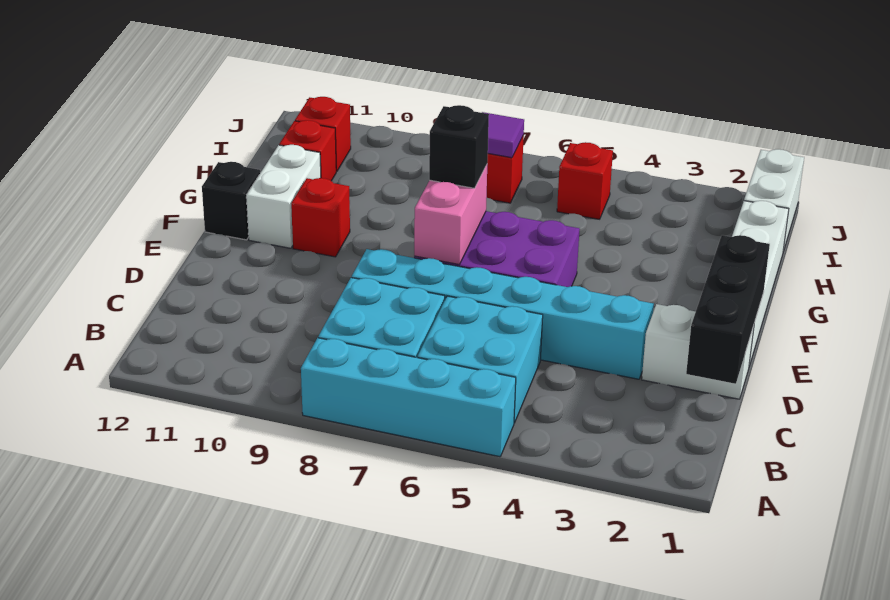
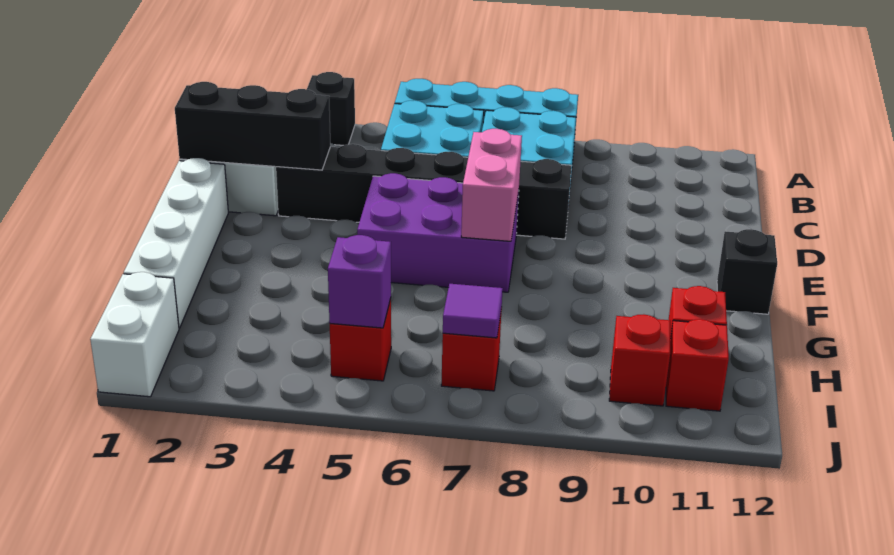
black 1x3 brick [686,235,770,384] -> black 1x3 brick turned to [175,82,331,170]
cyan 1x6 brick [352,249,654,379] -> black 1x6 brick [276,144,572,239]
black 1x1 brick [429,105,489,188] -> black 1x1 brick moved to [307,72,355,145]
red 1x1 brick [291,178,350,257] -> red 1x1 brick moved to [609,314,670,406]
white 1x2 brick [246,145,321,248] -> none
none -> purple 1x1 brick [328,235,391,328]

